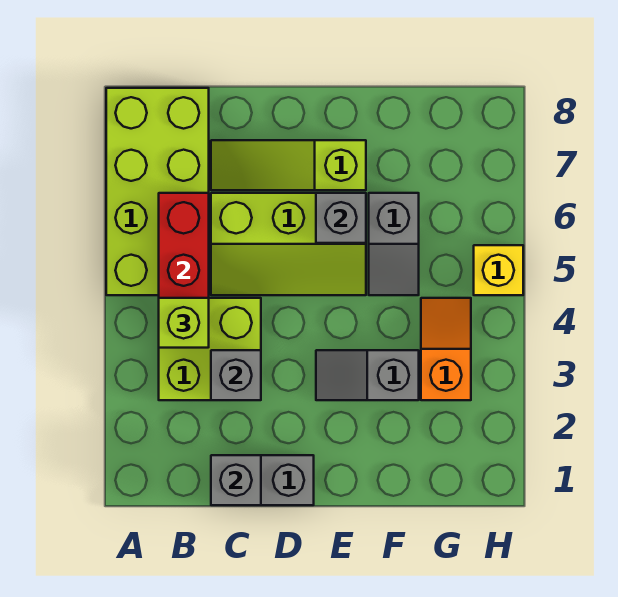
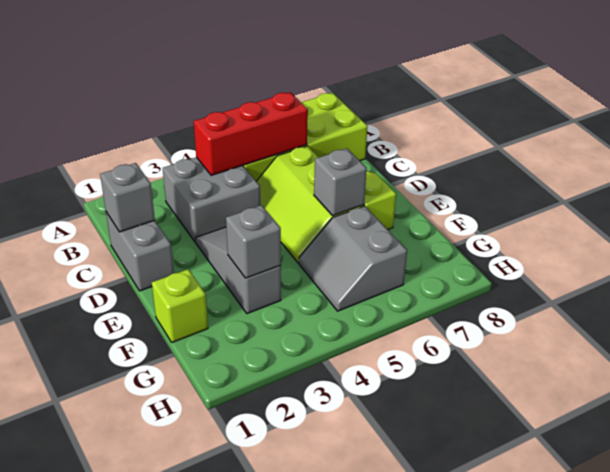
lime 2x2 brick [159,298,261,400] -> grey 2x2 brick [163,157,260,243]
lime 1x1 brick [159,298,209,348] -> lime 1x1 brick moved to [152,269,208,342]
grey 1x1 brick [211,350,261,400] -> grey 1x1 brick moved to [226,205,281,278]
grey 1x2 slope [316,350,419,400] -> grey 1x3 slope [196,227,281,314]
grey 1x2 slope [369,193,419,295] -> grey 2x2 slope [299,206,407,311]
orange 1x2 slope [421,298,471,400] -> none
yellow 1x1 brick [474,245,523,295] -> none

